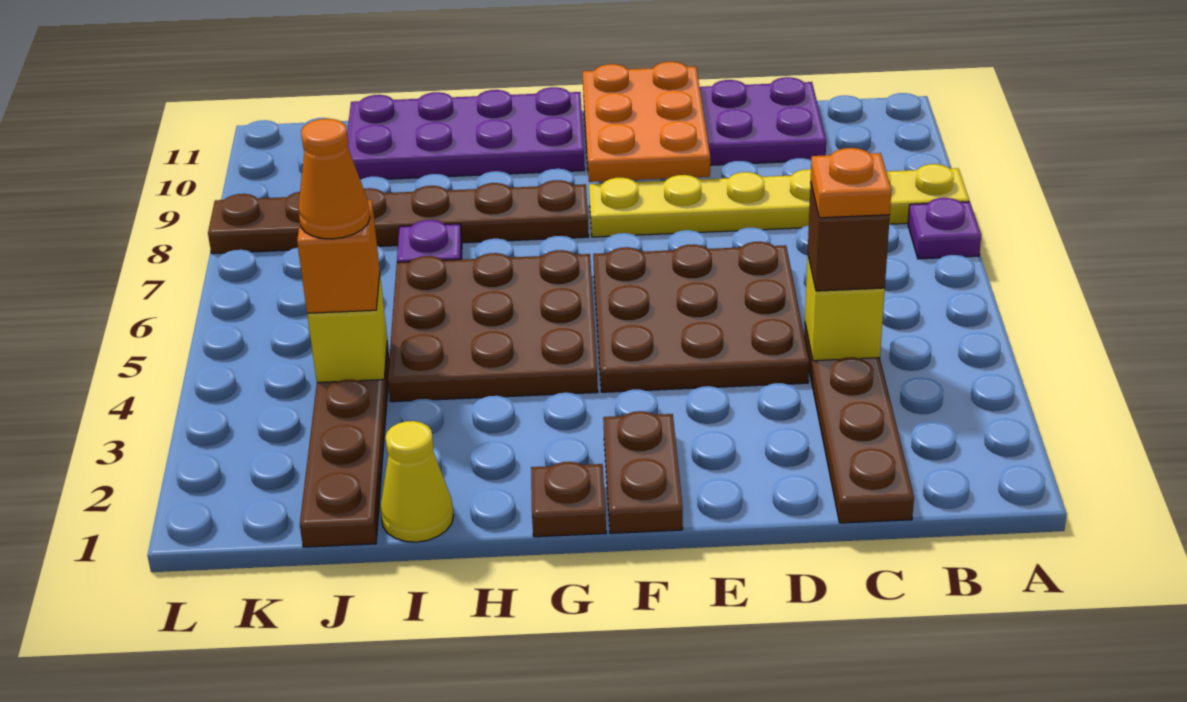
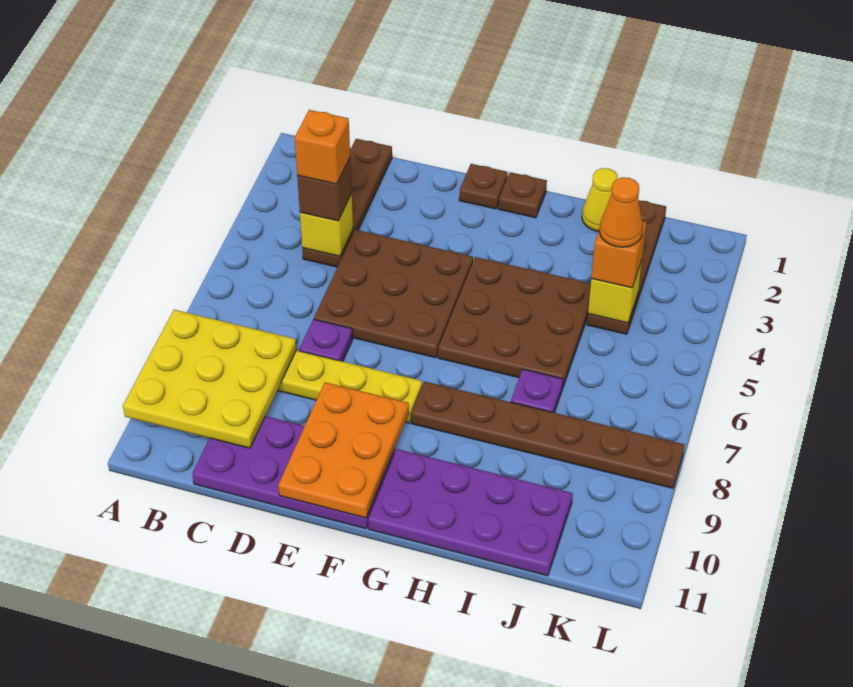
purple 1x1 plate [908,198,981,259] -> purple 1x1 plate moved to [299,319,353,361]
none -> yellow 3x3 plate [123,310,296,448]
orange 1x1 plate [811,148,891,218] -> orange 1x1 brick [295,110,350,184]
brown 1x2 plate [603,411,683,533] -> brown 1x1 plate [459,164,508,209]

